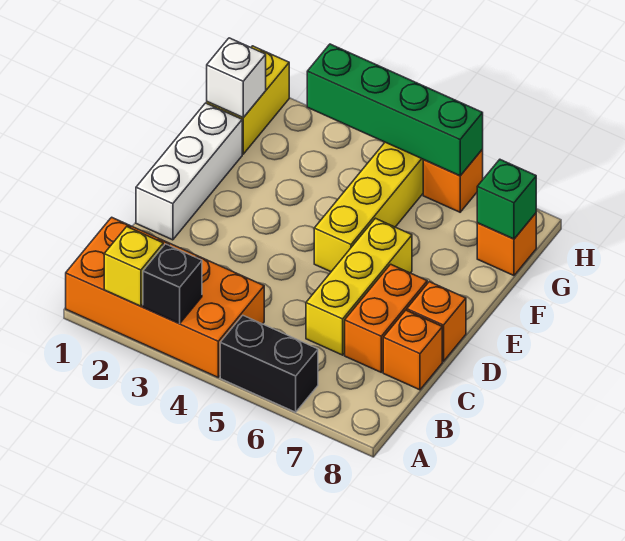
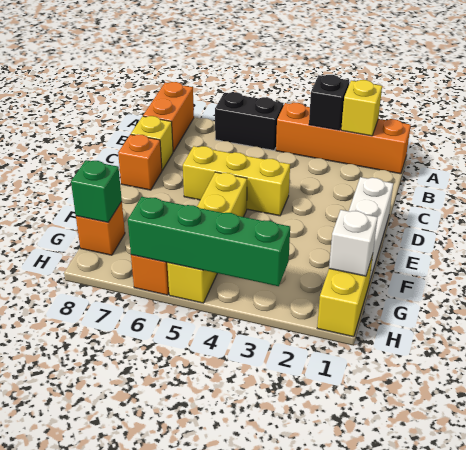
orange 2x4 brick [66,217,264,377] -> orange 1x4 brick [276,103,411,174]
yellow 1x3 brick [306,218,412,355] -> yellow 1x3 brick turned to [183,146,290,216]
orange 1x2 brick [345,264,427,372] -> orange 1x2 brick moved to [143,82,194,152]
orange 1x1 brick [383,310,442,390] -> yellow 1x1 brick [131,116,173,170]

